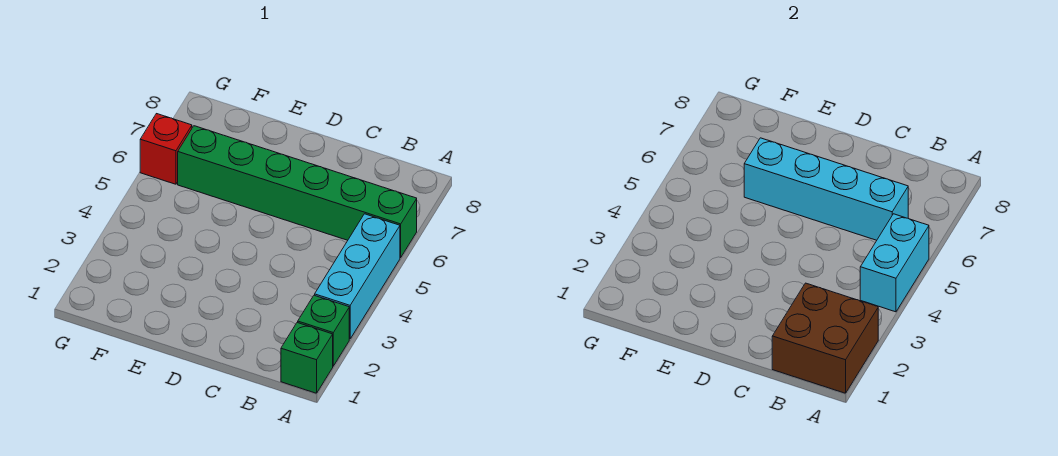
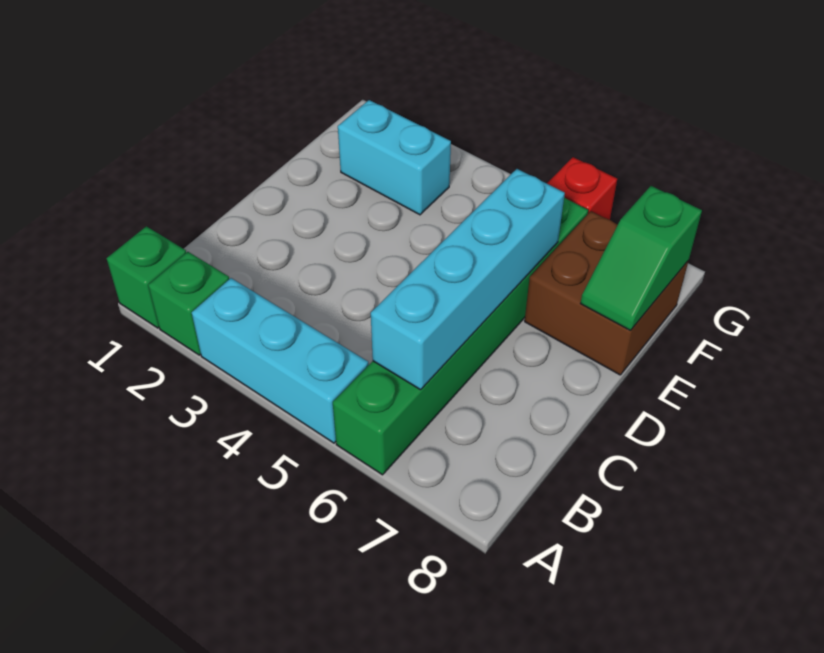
brown 2x2 brick [772,283,878,393] -> brown 2x2 brick moved to [525,211,688,375]
cyan 1x2 brick [860,214,929,312] -> cyan 1x2 brick moved to [338,100,451,215]
none -> green 1x2 slope [581,186,702,330]

